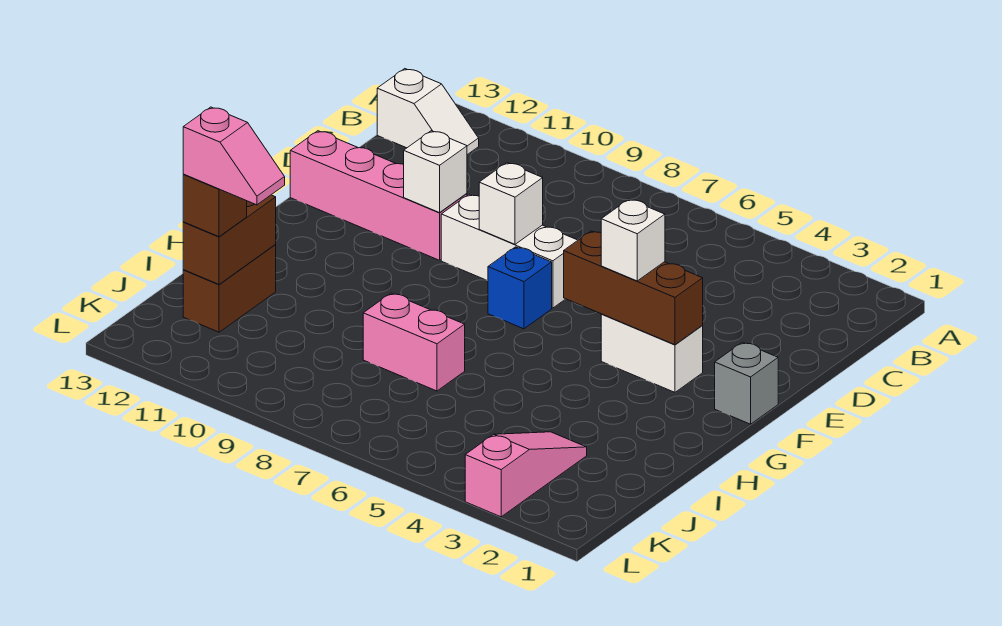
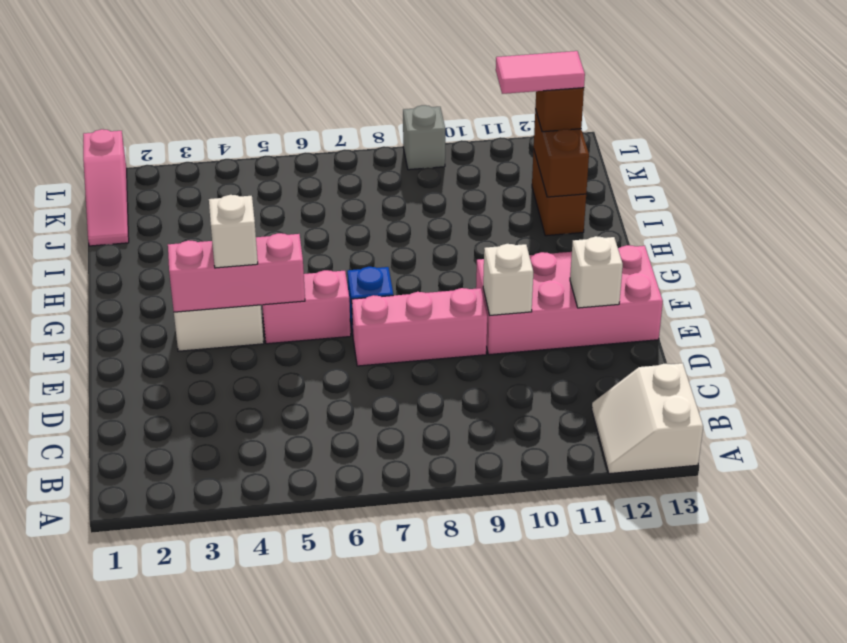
white 1x2 slope [377,69,479,155] -> white 2x2 slope [592,363,703,474]
white 1x3 brick [441,194,578,308] -> pink 1x3 brick [352,288,487,366]
white 1x1 brick [479,163,543,244] -> white 1x1 brick moved to [570,236,623,308]
pink 1x4 brick [290,131,467,260] -> pink 2x4 brick [476,245,663,355]
grey 1x1 brick [715,342,778,424] -> grey 1x1 brick moved to [403,105,445,170]
brown 1x3 brick [564,231,703,345] -> pink 1x3 brick [168,233,305,312]
pink 1x2 brick [363,293,465,391] -> pink 1x2 brick moved to [262,270,351,344]
pink 1x3 slope [465,432,587,517] -> pink 1x3 slope moved to [83,129,129,246]
pink 1x2 slope [183,107,285,205] -> pink 1x2 tile [496,51,585,94]

